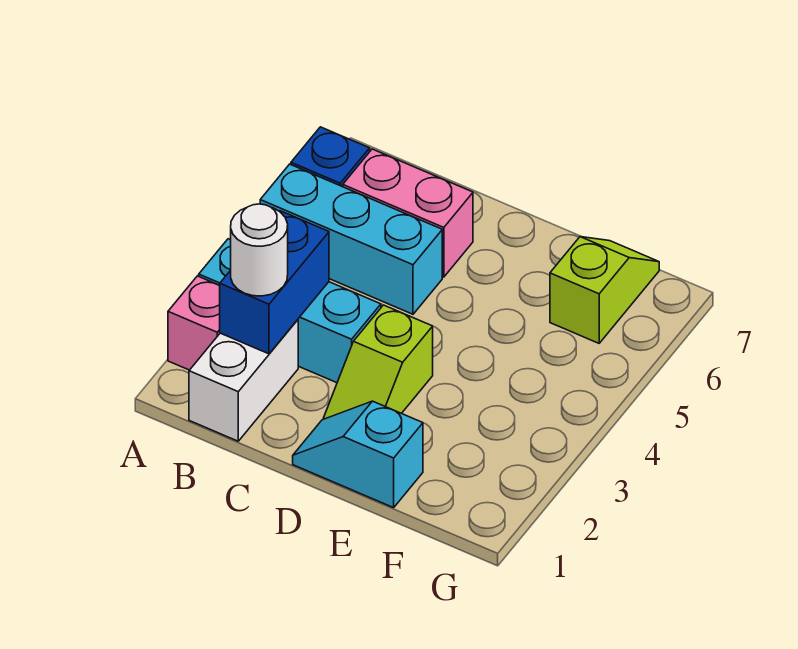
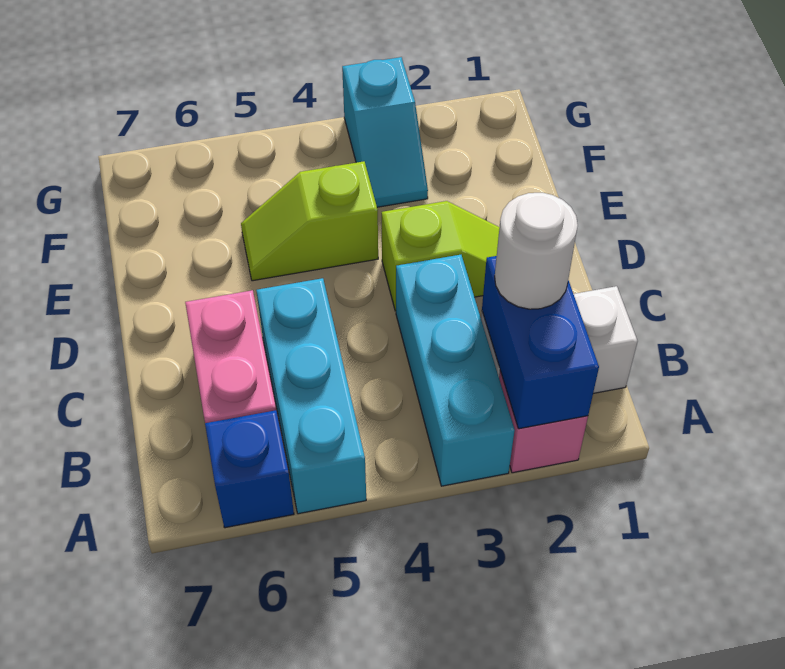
blue 1x2 brick [219,211,329,354] -> blue 1x2 brick turned to [482,256,599,429]
cyan 1x2 slope [293,401,423,508] -> cyan 1x2 slope moved to [342,57,428,207]
lime 1x2 slope [550,237,659,343] -> lime 1x2 slope moved to [241,161,378,281]

